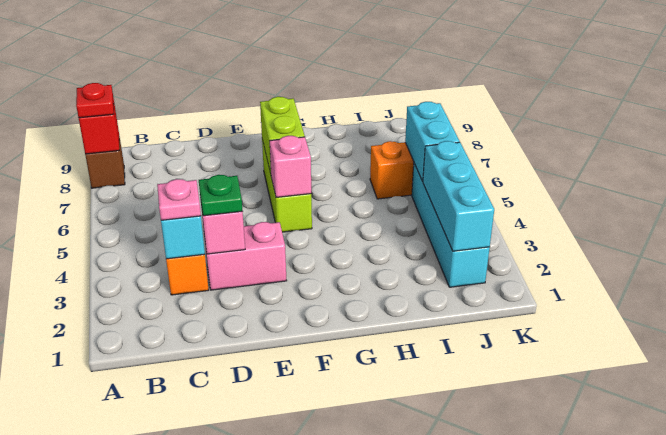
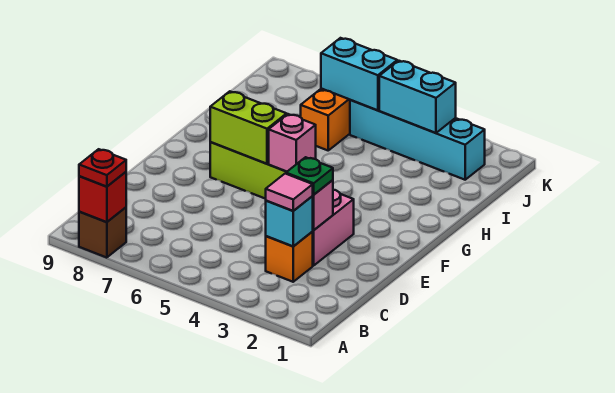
pink 1x1 plate [157,179,201,220] -> pink 1x1 tile [266,174,313,211]
cyan 1x3 brick [423,141,494,251] -> cyan 1x2 brick [379,61,456,133]

